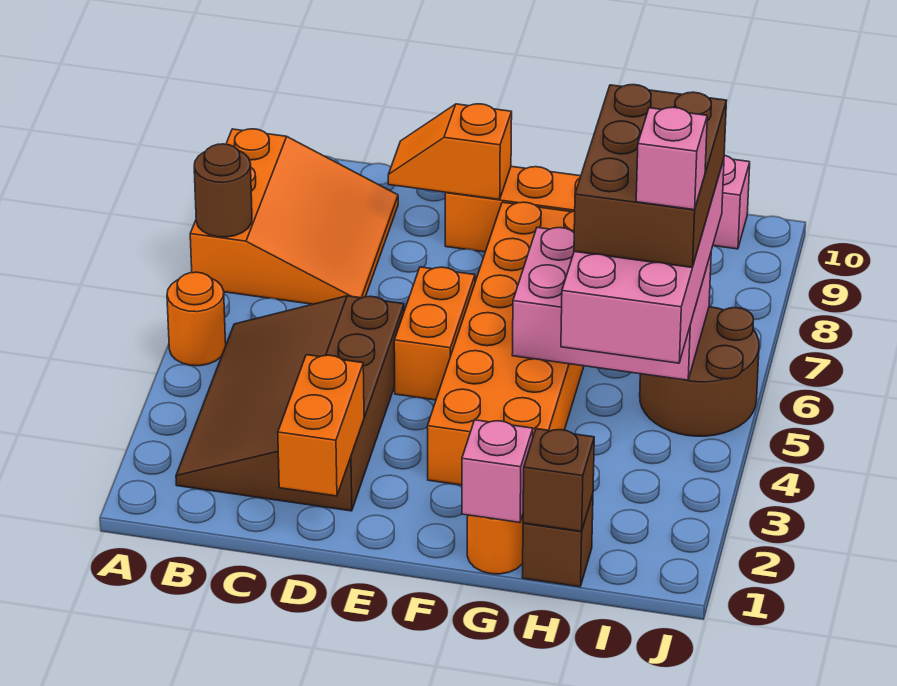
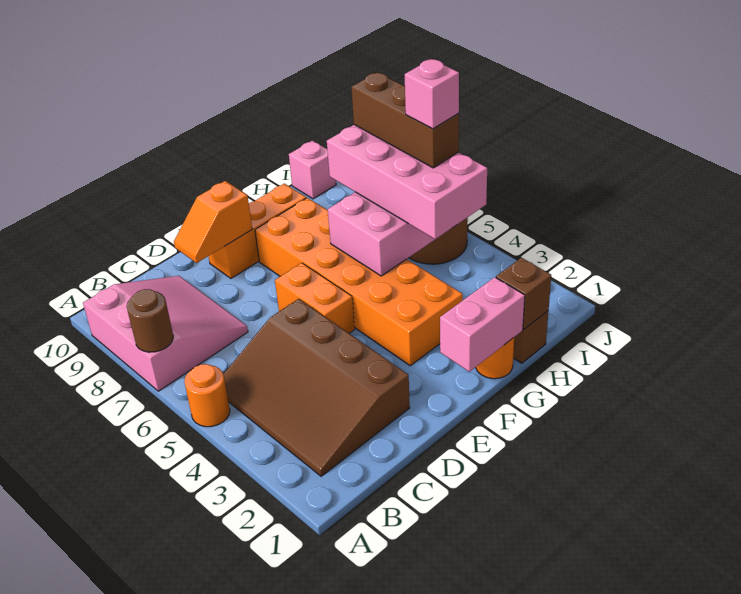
orange 3x3 slope [190,129,398,304] -> pink 3x3 slope [83,276,248,391]
orange 1x2 brick [278,355,364,496] -> none
pink 1x1 brick [462,420,533,523] -> pink 1x2 brick [440,277,525,372]
brown 2x3 brick [574,85,727,268] -> brown 1x3 brick [351,72,459,168]

